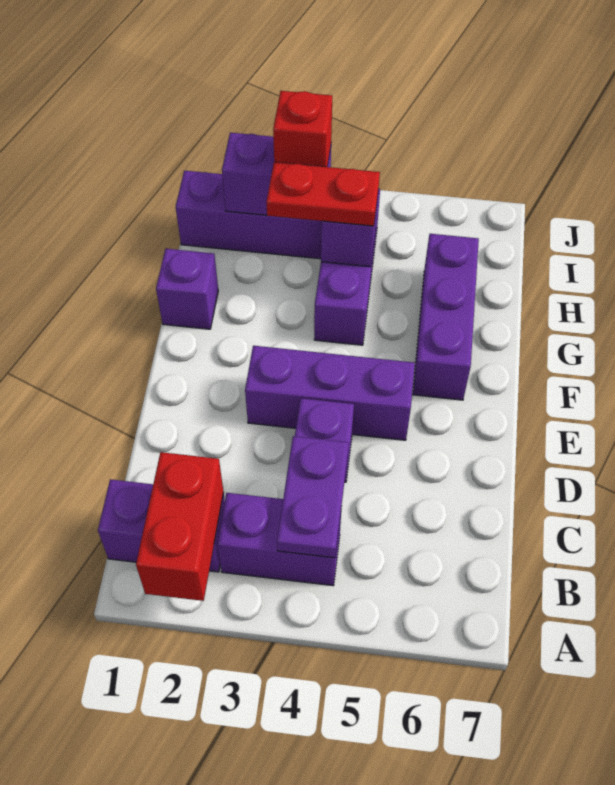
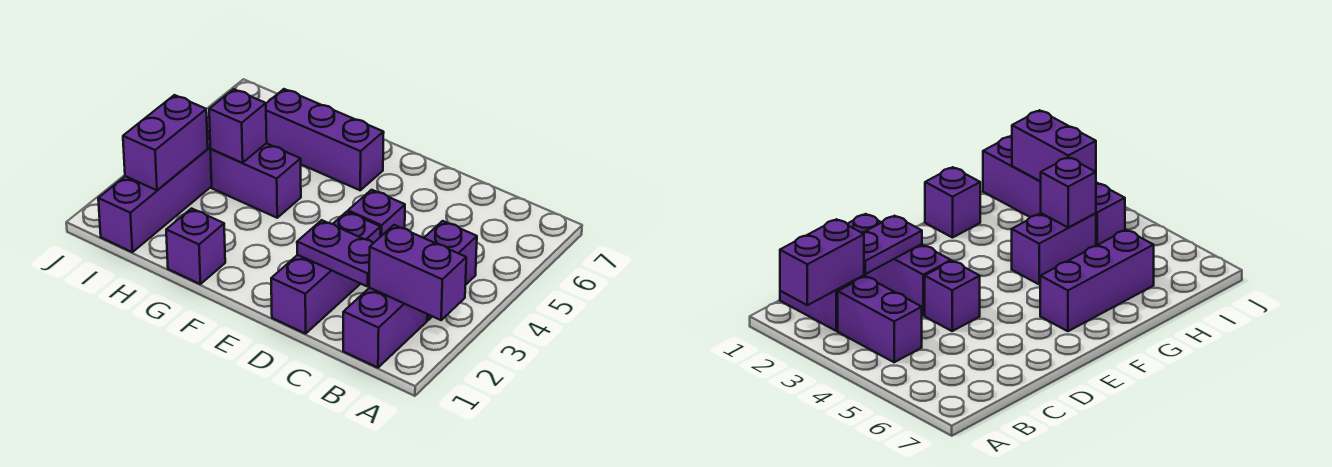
red 1x2 brick [136,452,224,601] -> purple 1x2 brick [369,225,466,320]
purple 1x2 plate [277,436,349,558] -> purple 1x2 plate moved to [297,220,373,286]
purple 1x3 brick [245,346,415,440] -> purple 1x3 brick moved to [271,212,381,334]
red 1x2 plate [266,162,380,226] -> none
red 1x1 brick [273,91,332,167] -> none

